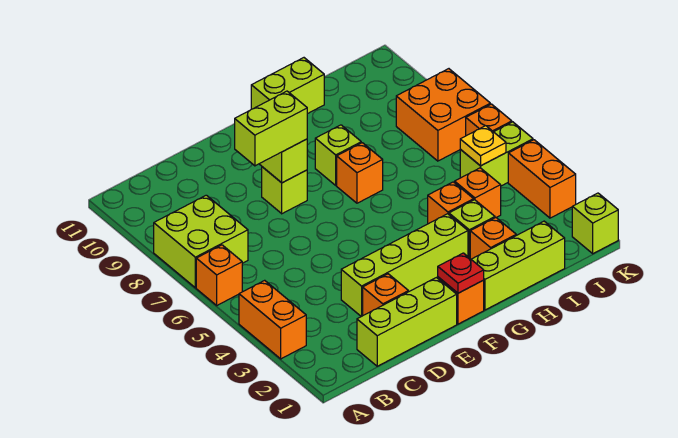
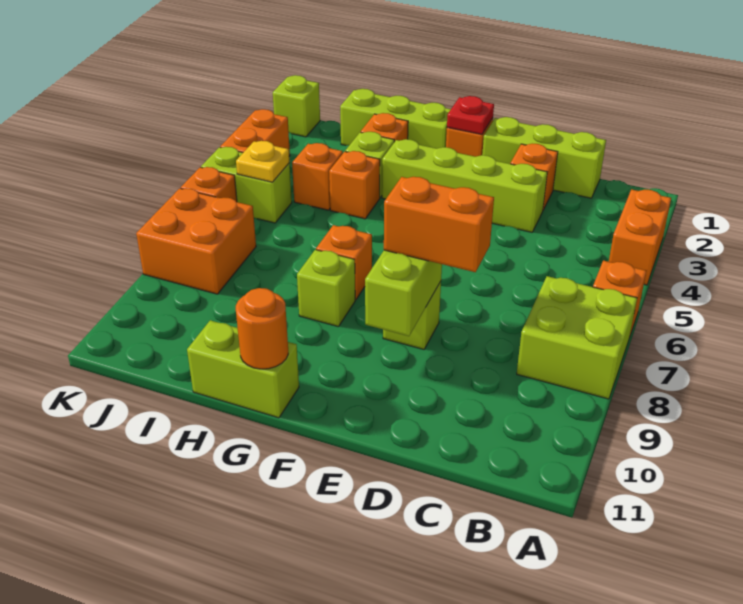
lime 1x2 brick [235,91,307,166] -> orange 1x2 brick [384,177,494,272]
none -> orange 1x1 round brick [236,288,288,369]

